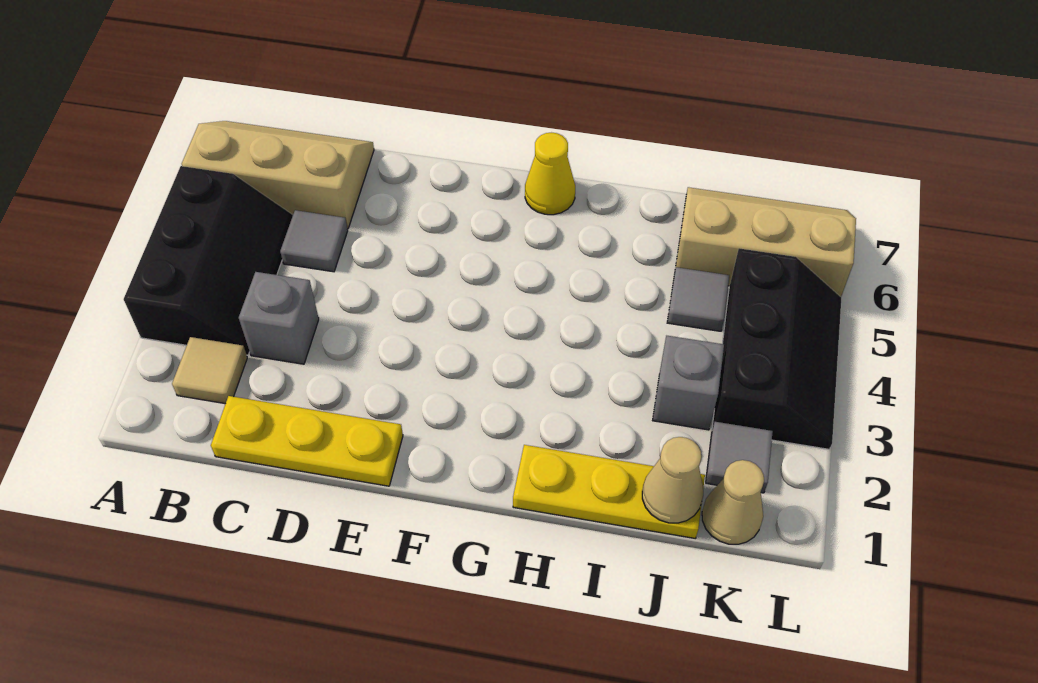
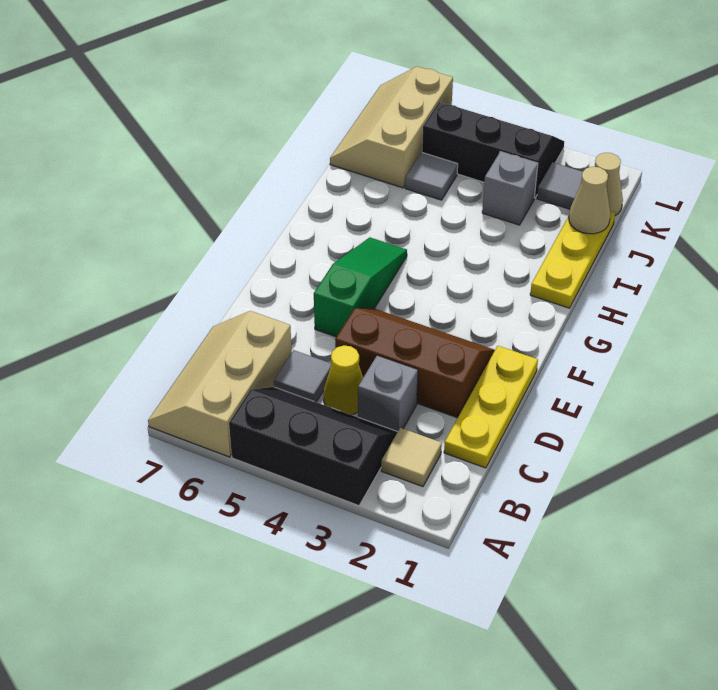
none -> brown 2x3 slope [335,308,495,418]
none -> green 1x3 slope [314,237,407,337]
yellow 1x1 cone [525,133,575,215] -> yellow 1x1 cone moved to [323,346,363,415]

